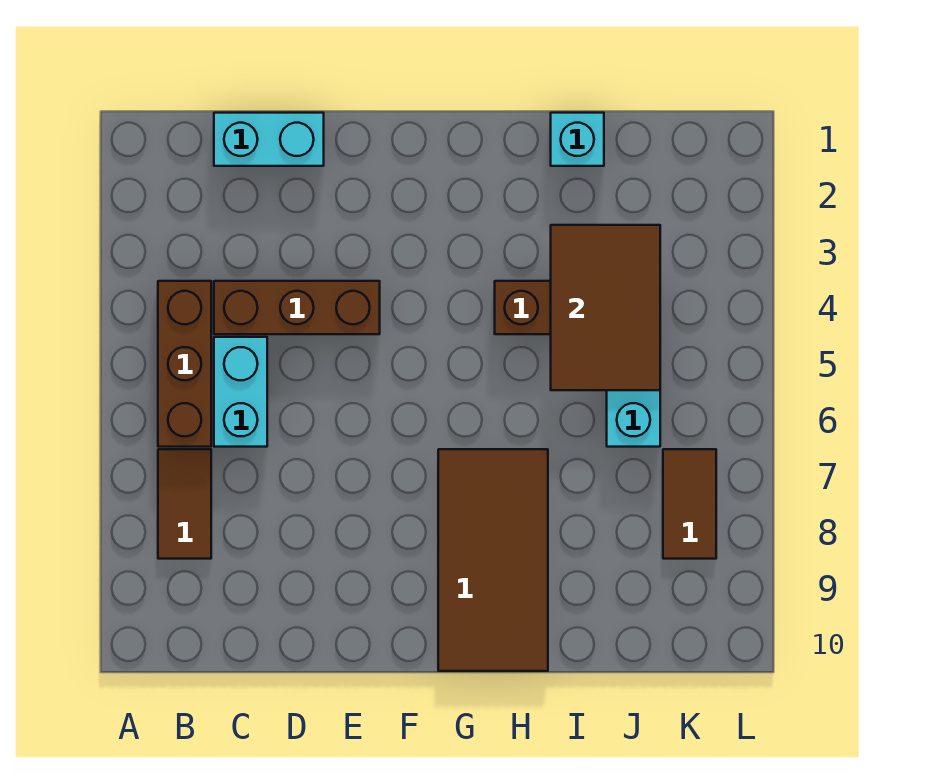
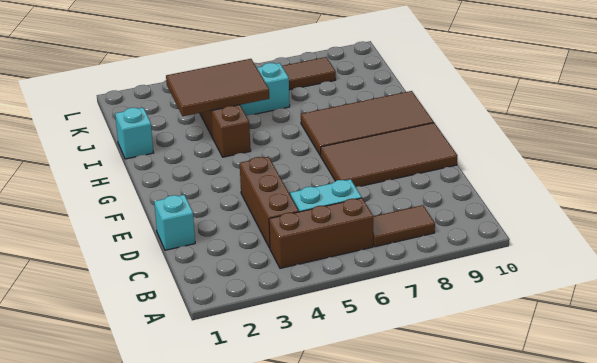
cyan 1x2 brick [214,113,324,166] -> cyan 1x1 brick [154,195,195,250]
none -> brown 2x4 tile [321,123,458,187]

